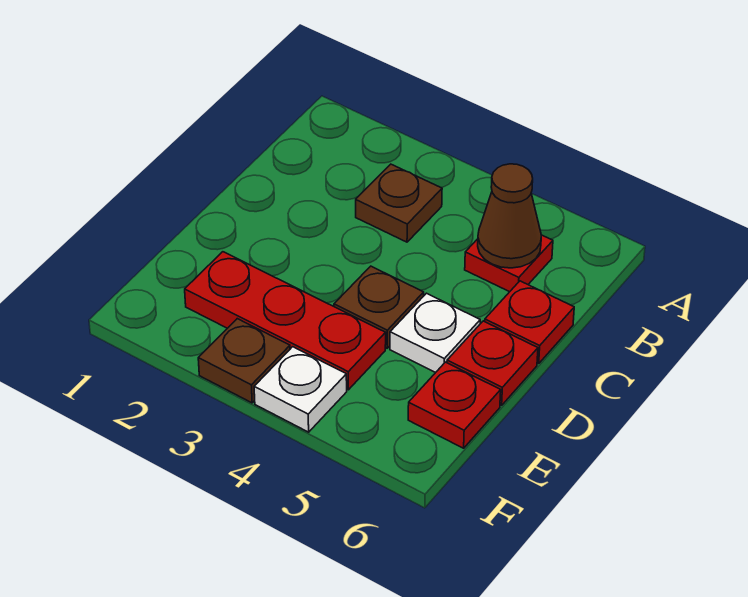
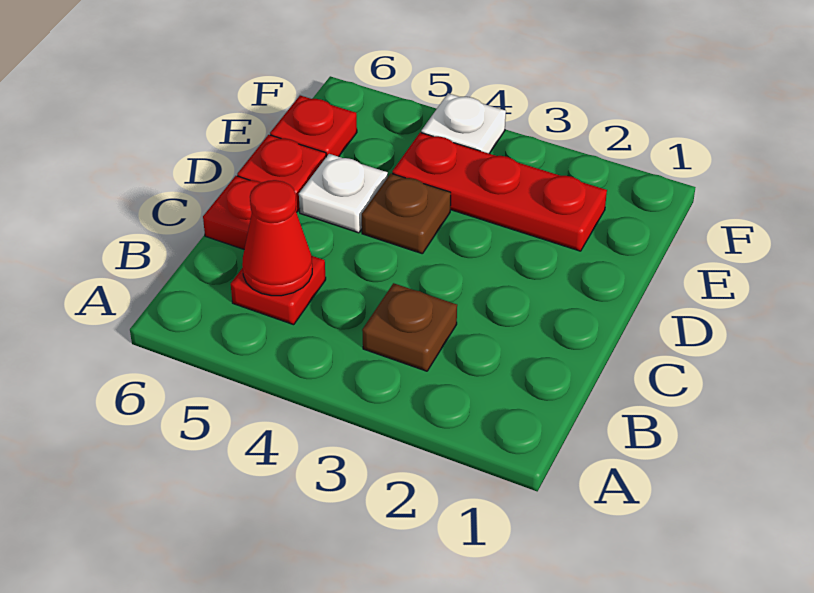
brown 1x1 cone [478,164,541,268] -> red 1x1 cone [242,180,312,296]
brown 1x1 plate [198,319,290,403] -> none

